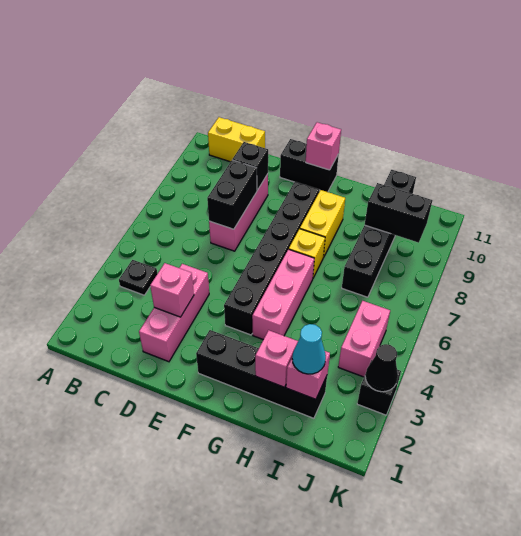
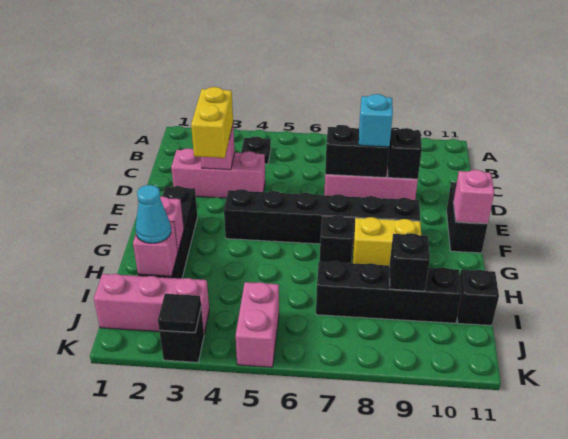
yellow 1x2 brick [208,117,265,162] -> yellow 1x2 brick moved to [191,87,233,158]
none -> cyan 1x1 brick [359,94,393,147]
pink 1x3 brick [252,249,314,340] -> pink 1x3 brick moved to [94,274,209,333]
yellow 1x1 brick [289,229,325,278] -> black 1x1 brick [320,215,354,263]
black 1x2 brick [365,183,432,243] -> black 1x1 brick [389,233,430,291]
pink 1x2 brick [338,301,390,377] -> pink 1x2 brick turned to [236,282,279,367]
black 1x1 cone [365,344,398,392] -> black 1x1 tile [158,294,201,333]

